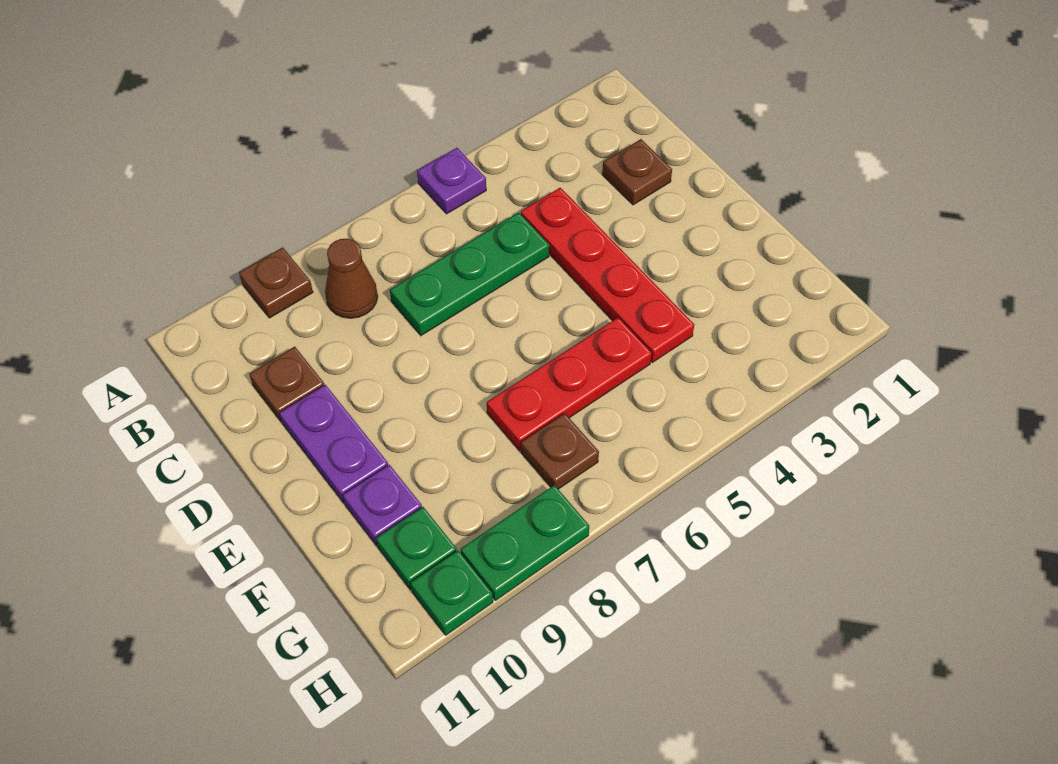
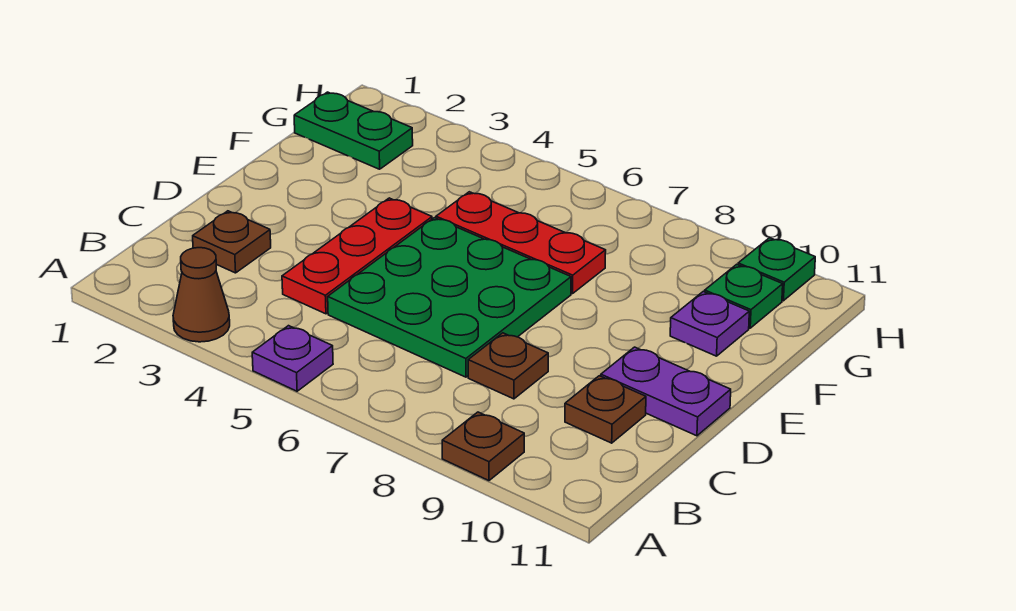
brown 1x1 cone [325,239,378,318] -> brown 1x1 cone moved to [173,248,230,342]
red 1x4 plate [521,188,694,362] -> red 1x3 plate [282,198,432,314]
green 1x3 plate [390,213,549,335] -> green 3x3 plate [328,218,571,377]
purple 1x2 plate [280,385,388,503] -> purple 1x2 plate turned to [601,347,731,436]
brown 1x1 plate [521,413,599,489] -> brown 1x1 plate moved to [468,333,548,399]
green 1x2 plate [461,485,589,601] -> green 1x2 plate moved to [294,92,413,169]

